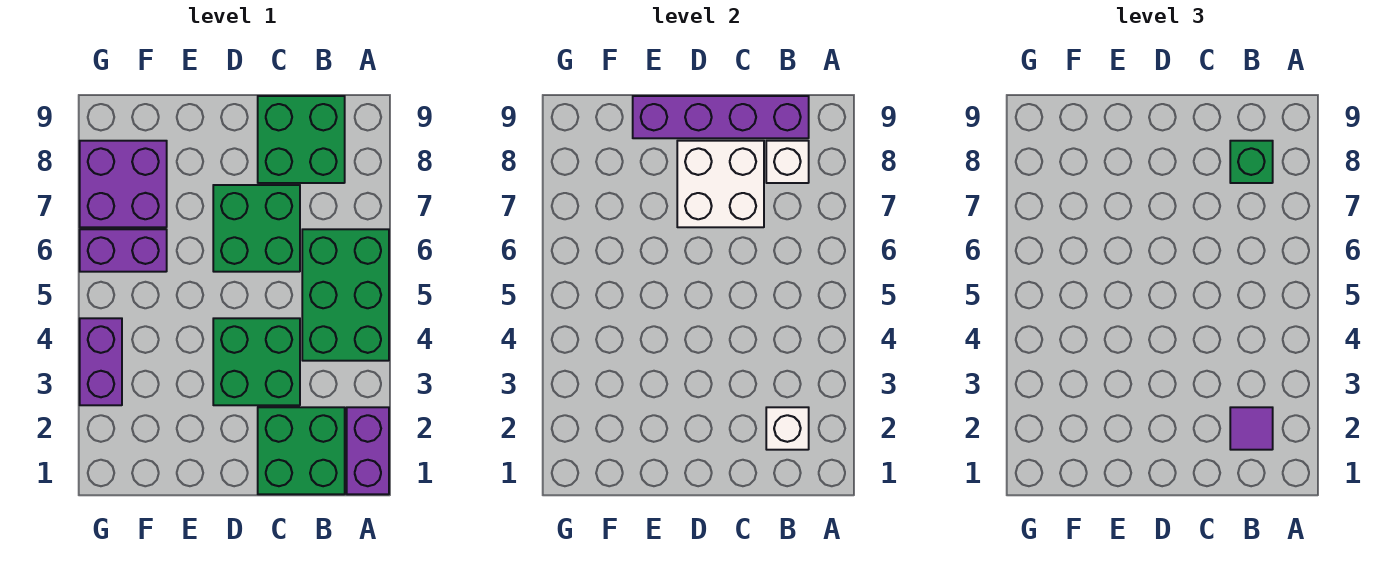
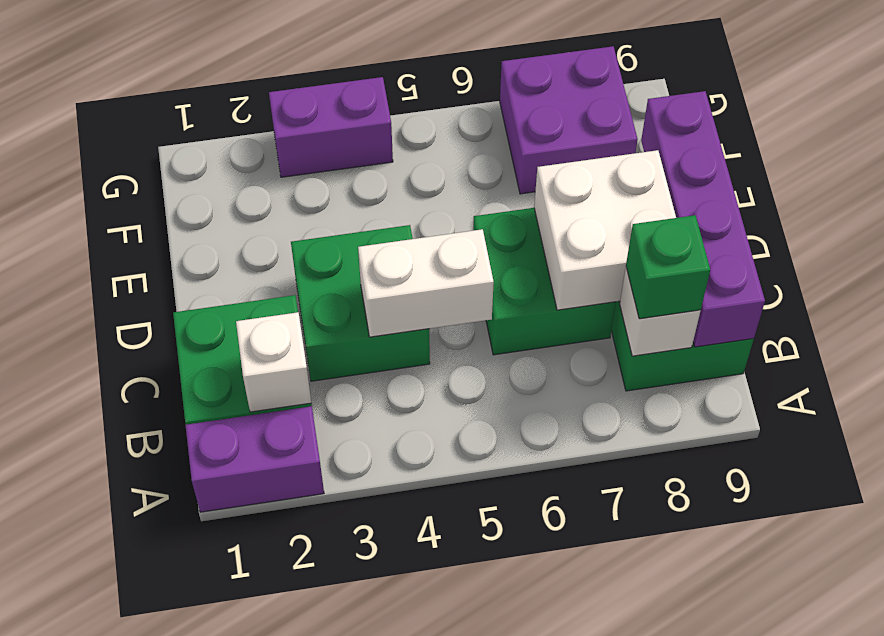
green 2x3 brick [302,229,389,361] -> none
purple 1x1 tile [1230,407,1273,450] -> none
none -> white 1x2 brick [358,229,494,337]
purple 1x2 brick [80,229,167,272] -> none

